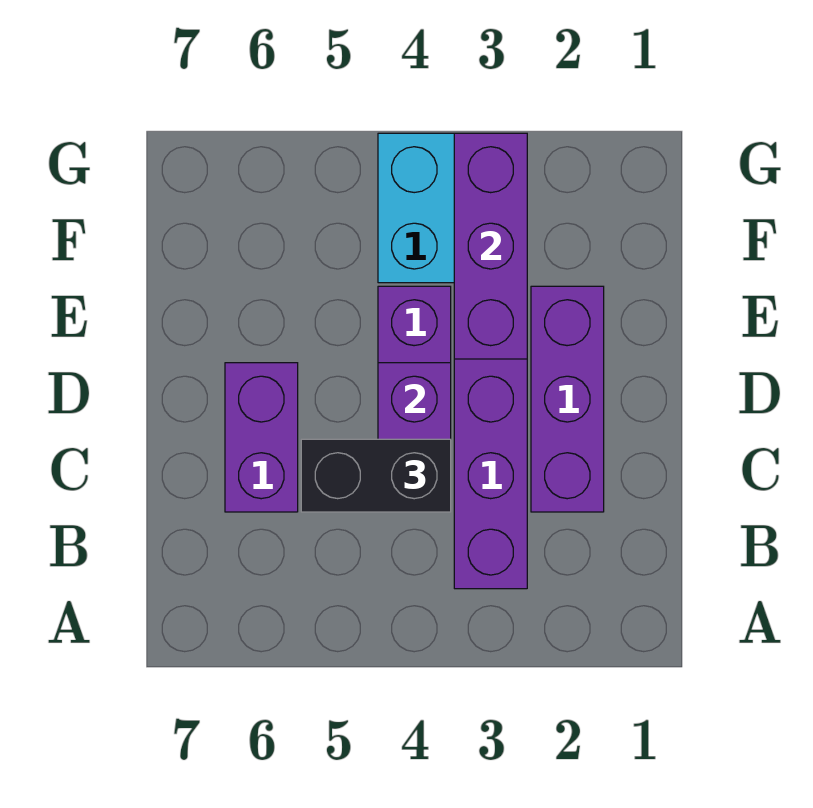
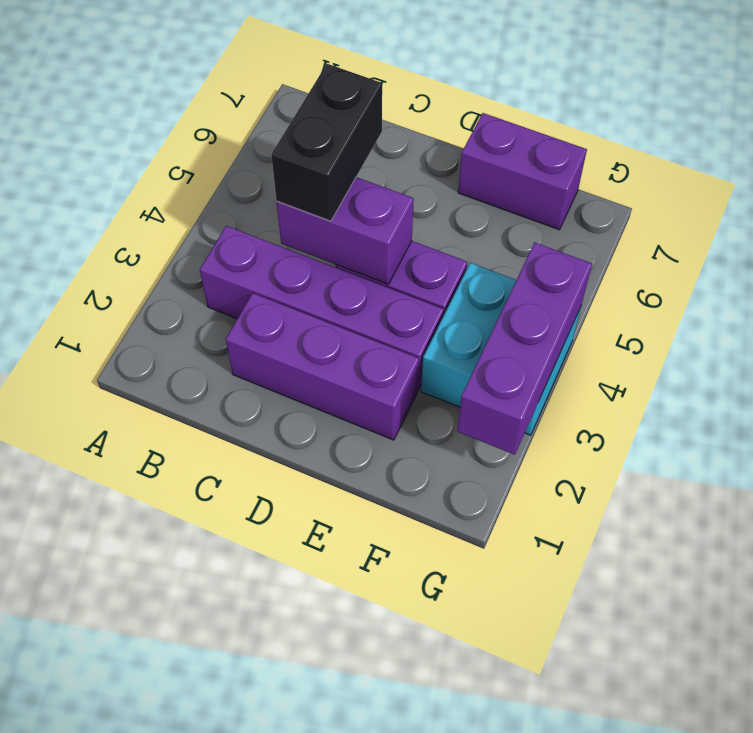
purple 1x2 brick [225,363,298,512] -> purple 1x2 brick moved to [458,113,587,230]
purple 1x3 brick [454,133,527,359] -> purple 1x3 brick turned to [457,243,592,455]

